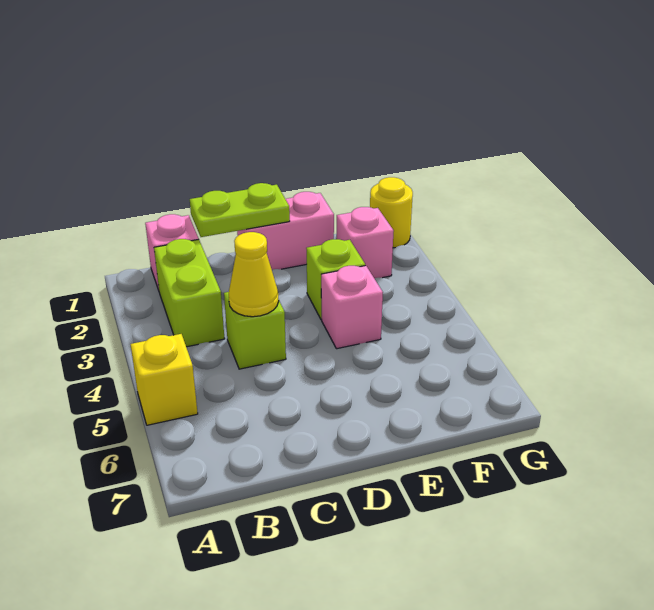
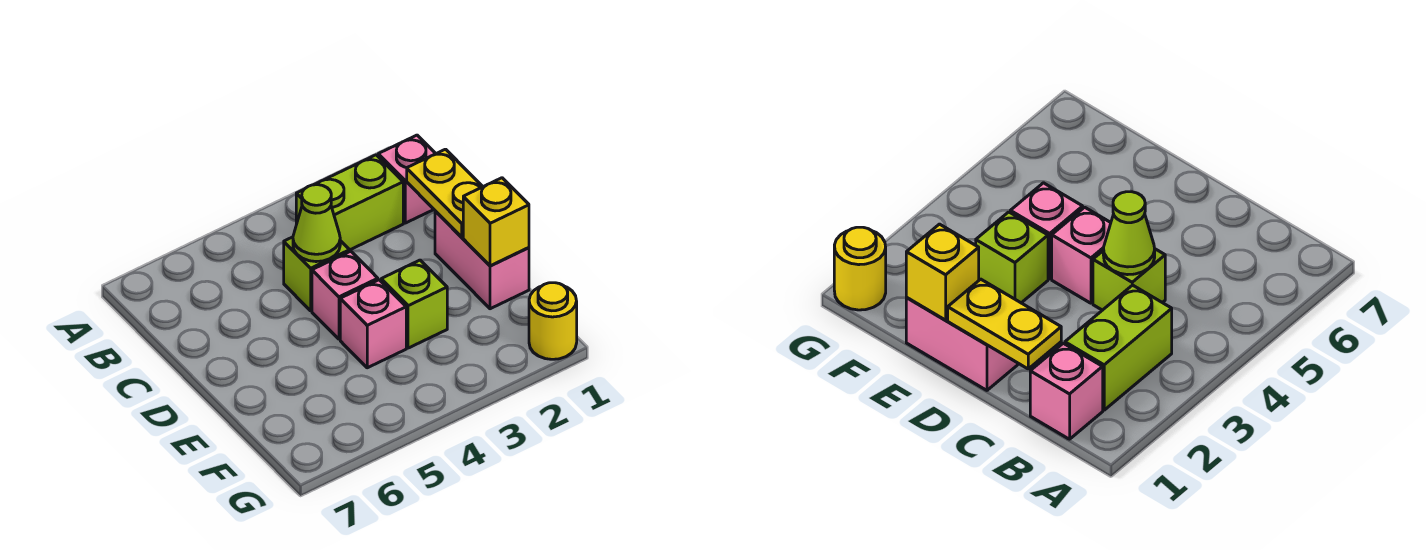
yellow 1x1 brick [130,334,198,425] -> yellow 1x1 brick moved to [463,178,529,266]
lime 1x2 plate [190,183,290,237] -> yellow 1x2 plate [407,149,483,237]
yellow 1x1 cone [229,232,279,317] -> lime 1x1 cone [293,185,340,262]
pink 1x1 brick [337,207,394,278] -> pink 1x1 brick moved to [312,251,378,339]

